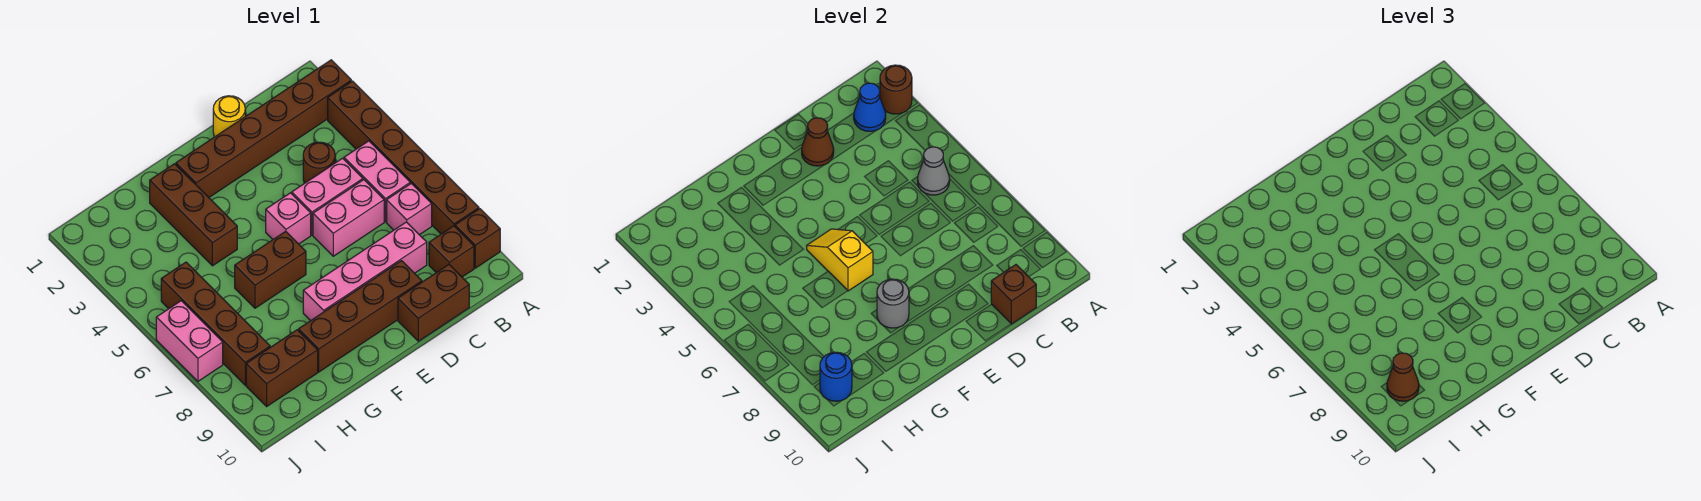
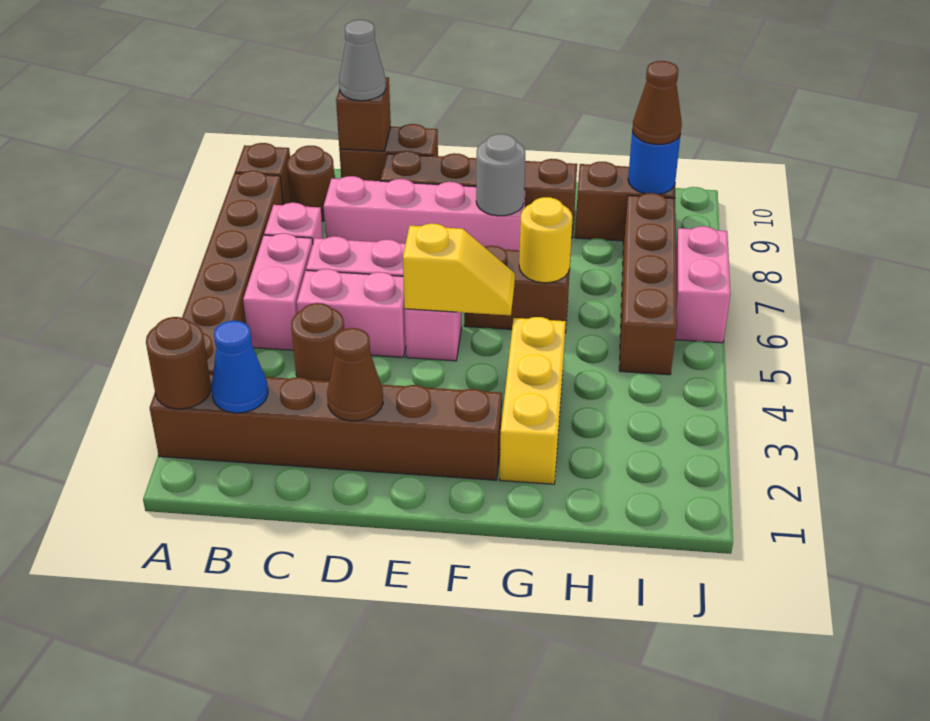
grey 1x1 cone [918,147,950,195] -> grey 1x1 cone moved to [339,20,386,101]
brown 1x1 brick [429,226,474,277] -> brown 1x1 round brick [287,146,334,221]
yellow 1x1 round brick [213,96,245,137] -> yellow 1x1 round brick moved to [519,197,573,283]
yellow 1x2 slope [807,229,873,291] -> yellow 1x2 slope turned to [403,223,515,315]
brown 1x3 brick [150,164,237,266] -> yellow 1x3 brick [500,317,566,484]

